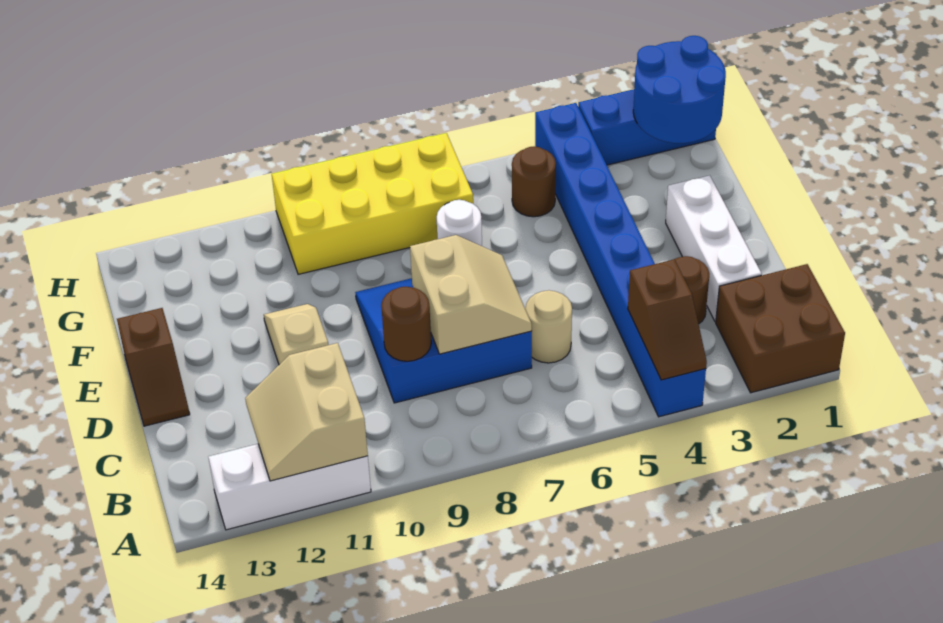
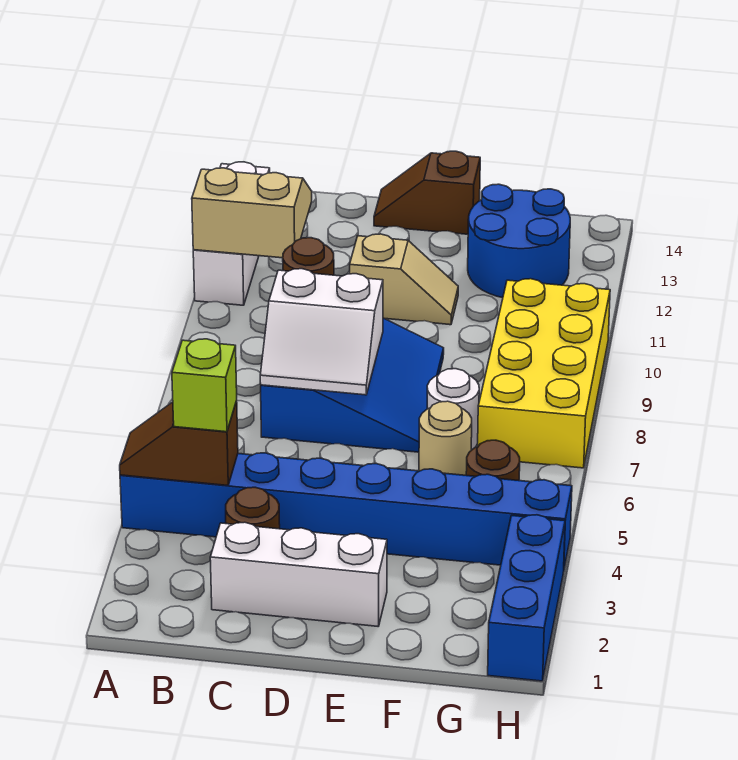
brown 2x2 brick [716,264,845,393] -> none
none -> lime 1x1 brick [172,339,237,432]
tan 1x1 round brick [525,290,572,363] -> tan 1x1 round brick moved to [419,401,472,475]
tan 2x2 slope [410,235,532,354] -> white 2x2 slope [260,269,383,395]
blue 2x2 round brick [633,36,726,143] -> blue 2x2 round brick moved to [468,184,570,298]

